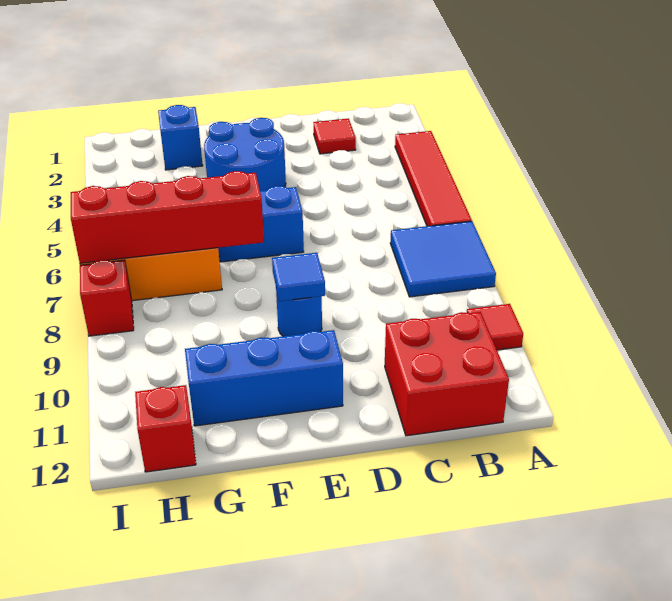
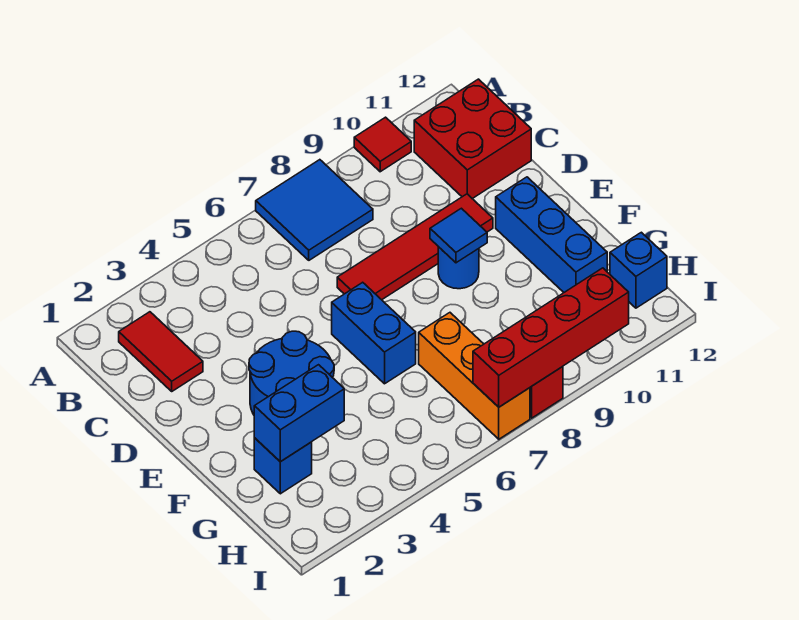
red 1x4 tile [395,131,472,226] -> red 1x4 tile moved to [337,194,493,300]
red 1x1 tile [314,119,356,154] -> red 1x2 tile [119,312,203,391]
red 1x4 brick [71,171,264,263] -> red 1x4 brick turned to [473,268,629,407]
none -> blue 1x2 brick [254,365,344,462]
red 1x1 brick [135,385,196,472] -> blue 1x1 brick [610,232,667,308]

